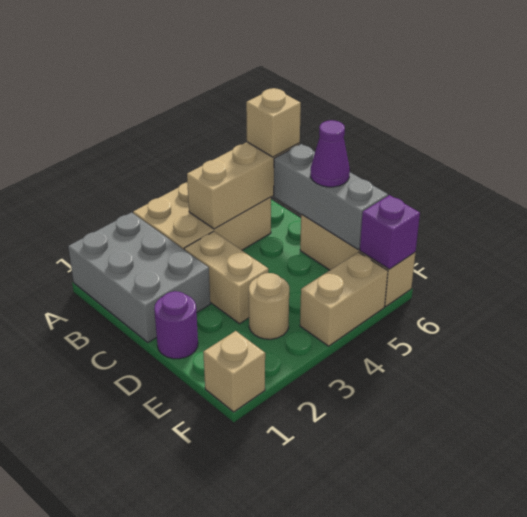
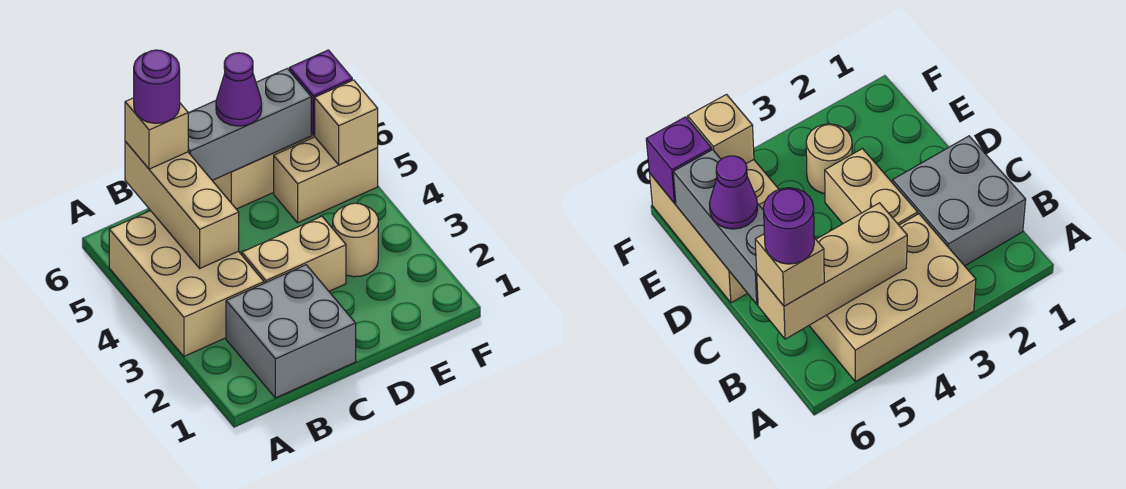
grey 2x3 brick [68,212,210,343] -> grey 2x2 brick [226,265,356,398]
purple 1x1 round brick [154,291,198,359] -> purple 1x1 round brick moved to [134,50,180,123]
tan 1x1 brick [203,331,265,412] -> tan 1x1 brick moved to [315,80,378,165]
tan 1x2 brick [300,252,388,346] -> tan 1x2 brick turned to [274,137,378,223]

